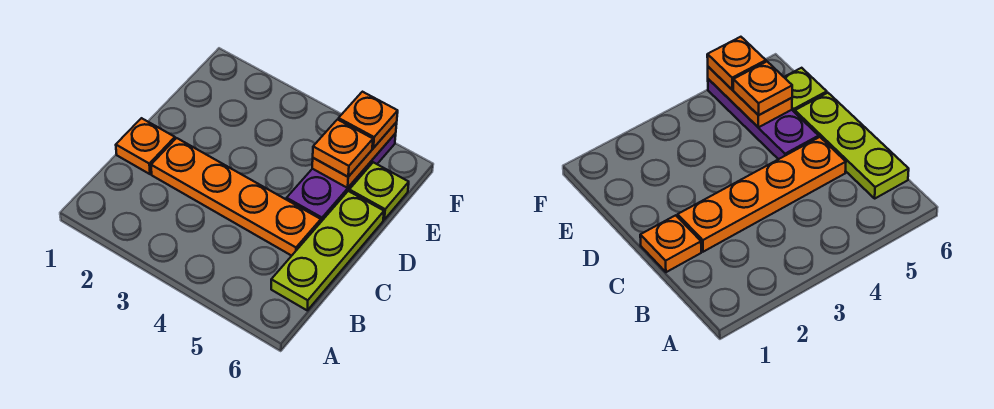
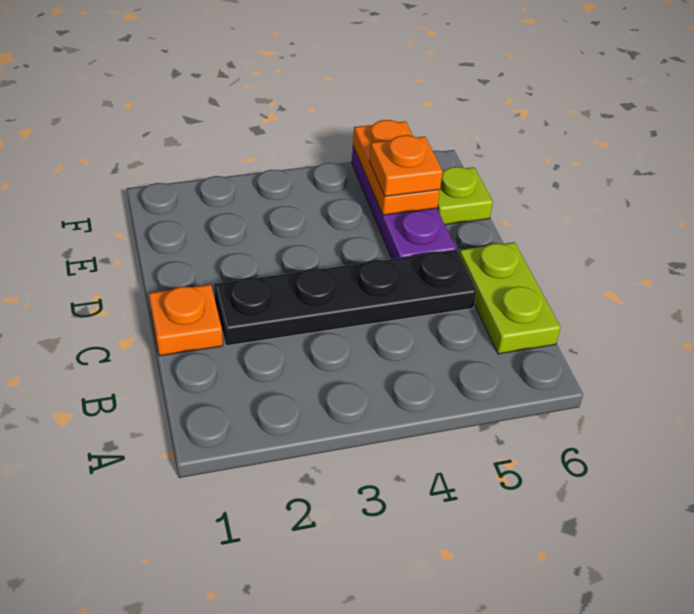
lime 1x3 plate [271,191,384,310] -> lime 1x2 plate [459,242,561,354]
orange 1x4 plate [151,138,321,256] -> black 1x4 plate [214,250,477,346]
orange 1x1 plate [338,92,398,148] -> none

